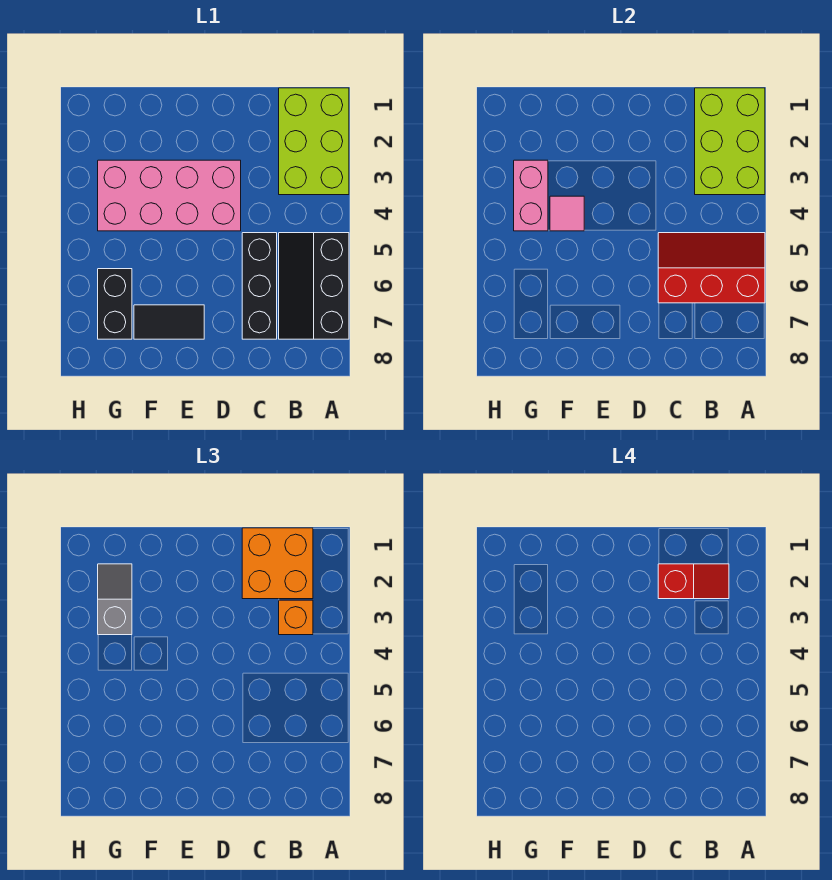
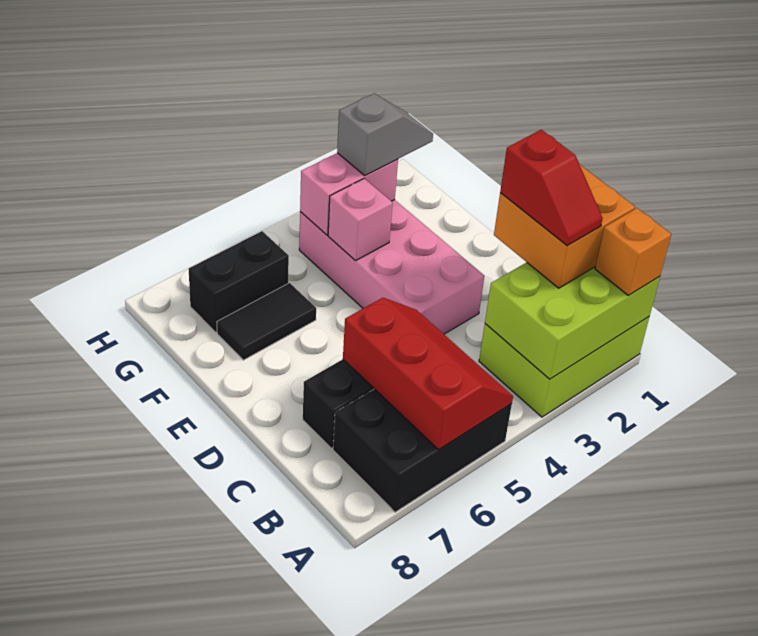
black 2x3 slope [279,233,349,339] -> black 2x3 brick [333,389,512,512]
orange 1x1 brick [279,600,313,635] -> orange 1x1 brick moved to [595,208,671,296]
black 1x2 tile [134,305,204,339] -> black 1x2 tile turned to [217,283,316,360]
pink 1x1 tile [550,196,584,231] -> pink 1x1 brick [328,178,393,260]

